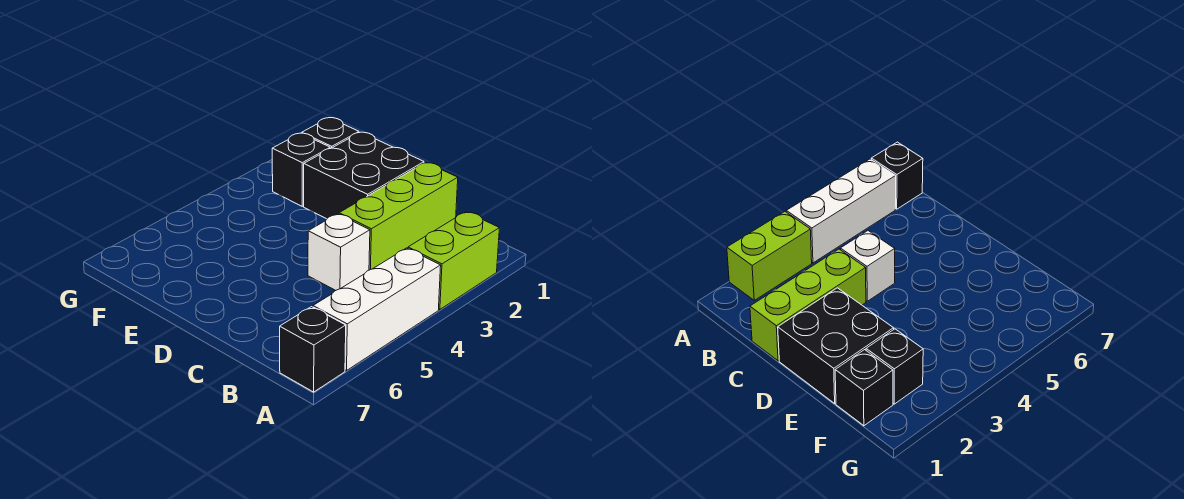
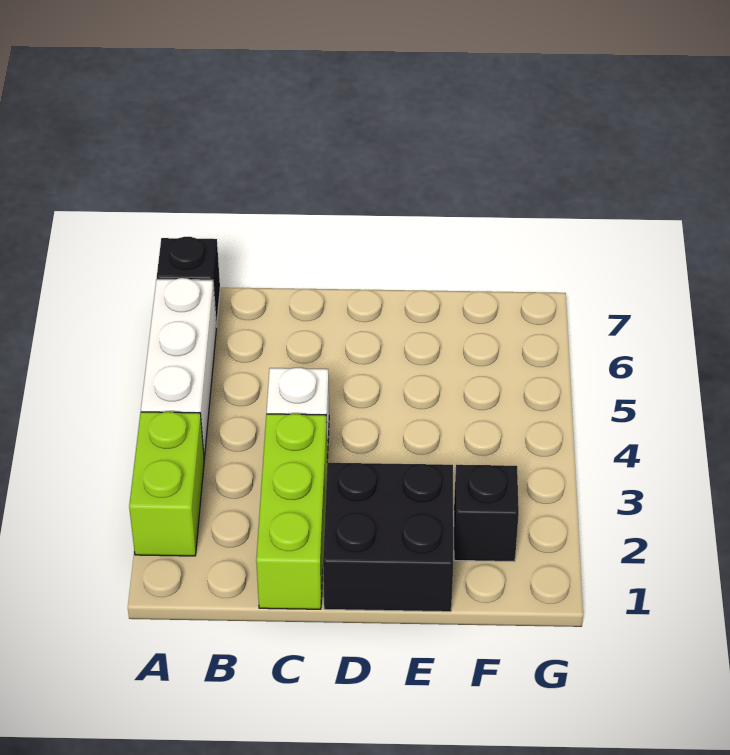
black 1x1 brick [302,118,359,149] -> none

